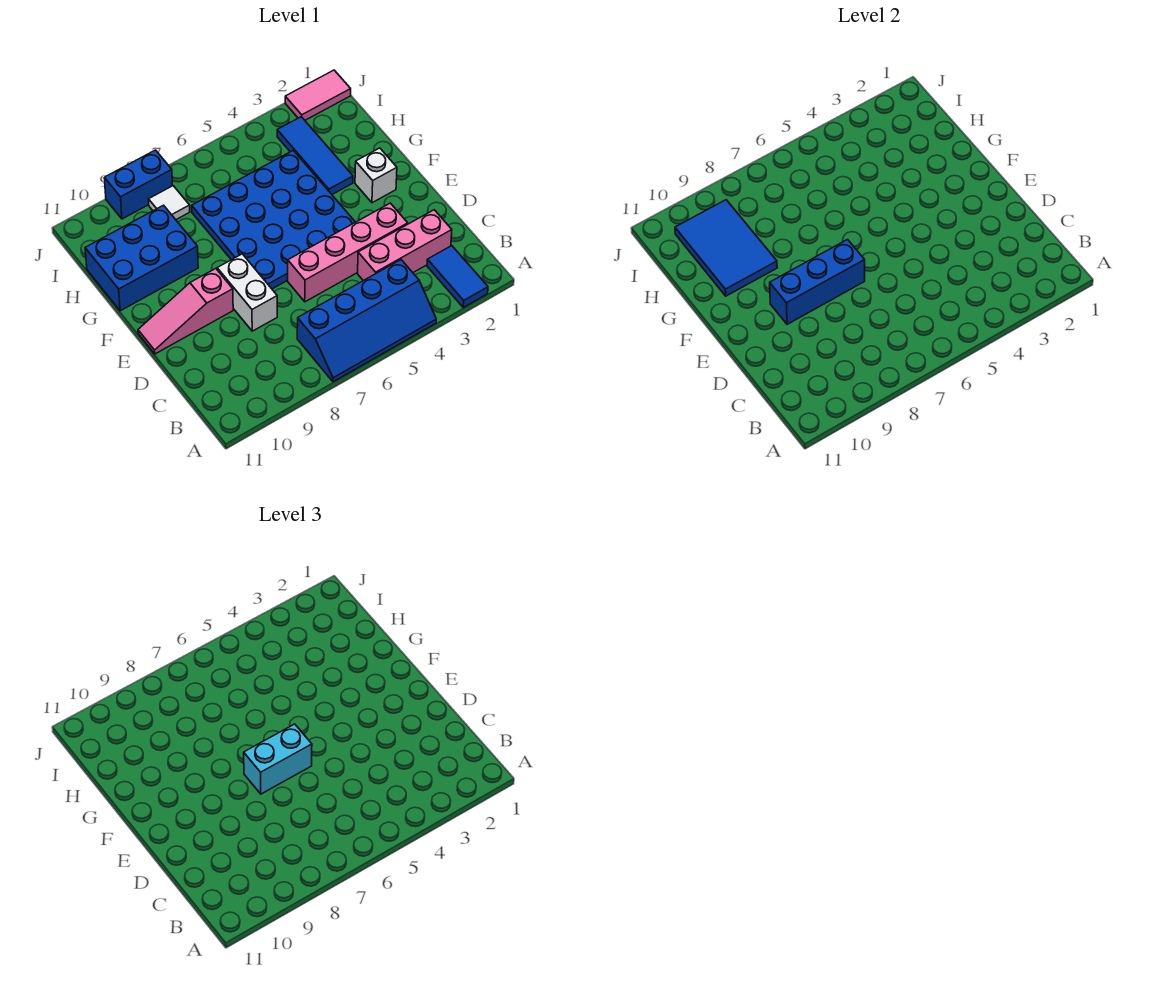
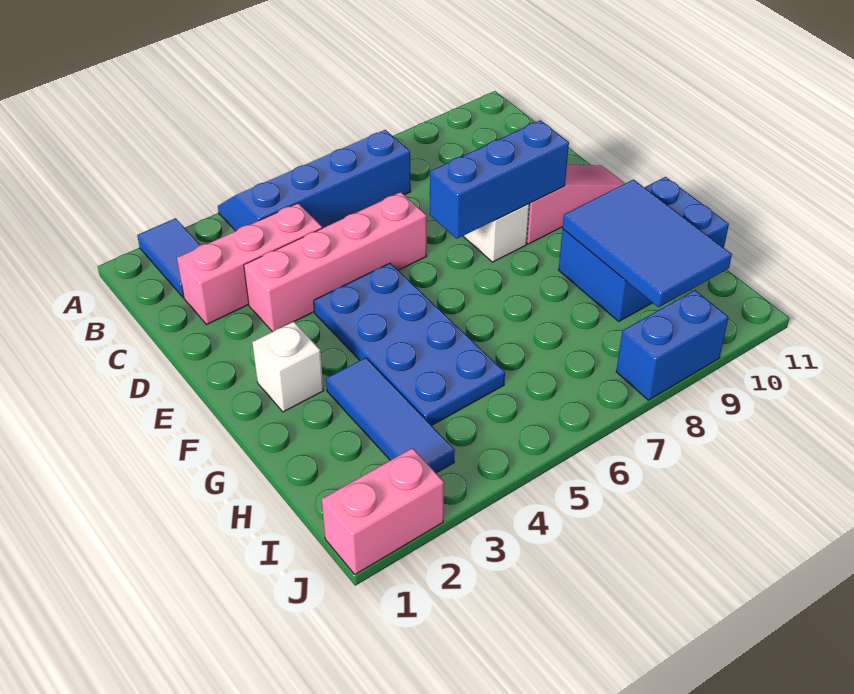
blue 4x4 plate [192,150,355,289] -> blue 2x4 plate [314,263,505,426]
cyan 1x2 brick [244,724,312,794] -> none
white 1x1 tile [149,186,190,220] -> none
pink 1x2 tile [285,70,351,120] -> pink 1x2 brick [322,448,444,574]

